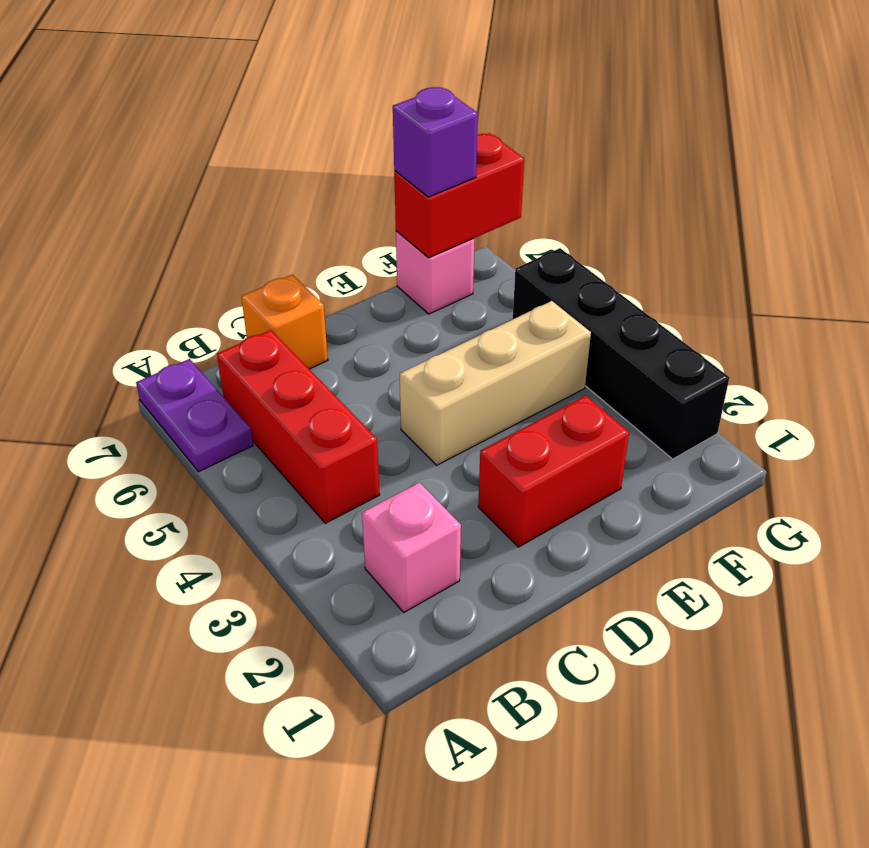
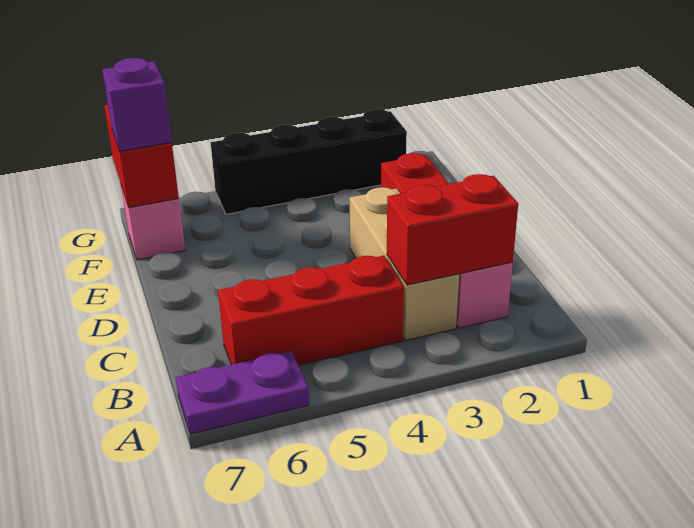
none -> red 1x2 brick [387,174,518,285]
orange 1x1 brick [241,275,328,369] -> none
tan 1x3 brick [400,301,591,465] -> tan 1x3 brick moved to [350,187,459,340]

